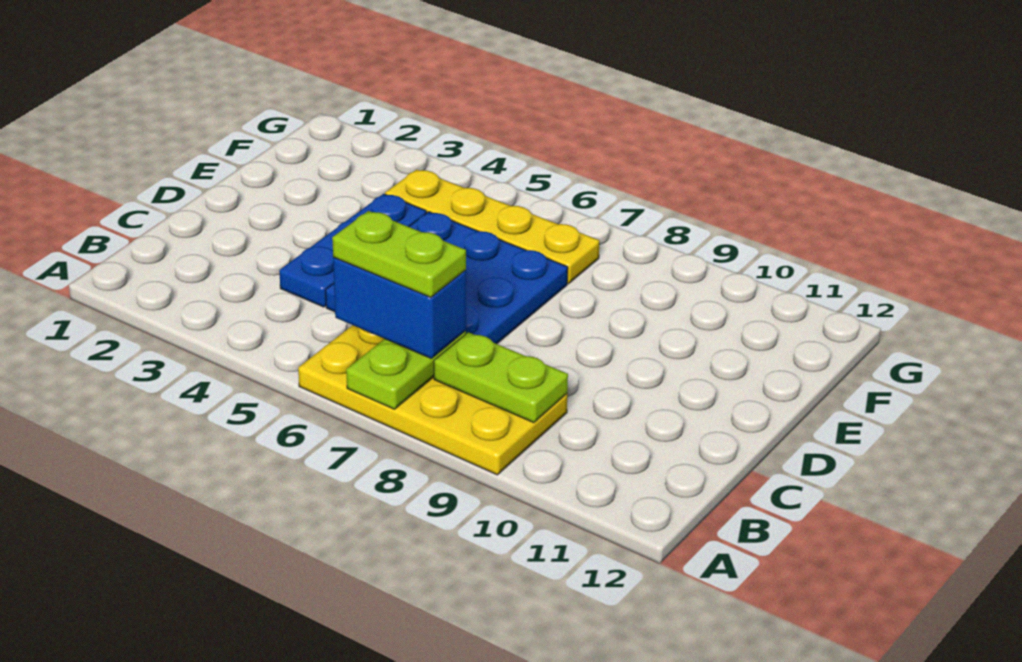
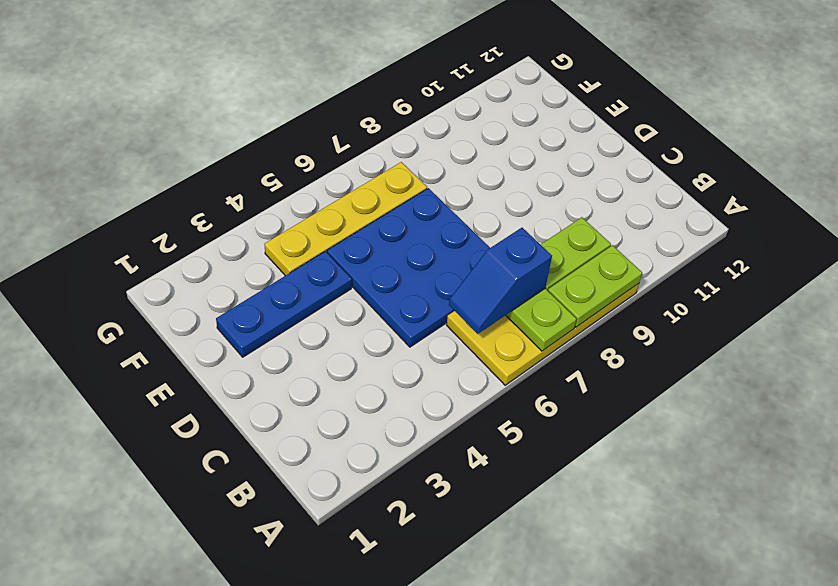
blue 1x2 brick [333,257,466,358] -> blue 1x2 slope [449,228,552,334]
lime 1x2 plate [332,211,466,297] -> lime 1x2 plate moved to [548,245,642,327]
blue 1x3 plate [279,194,426,307] -> blue 1x3 plate turned to [216,251,352,357]

